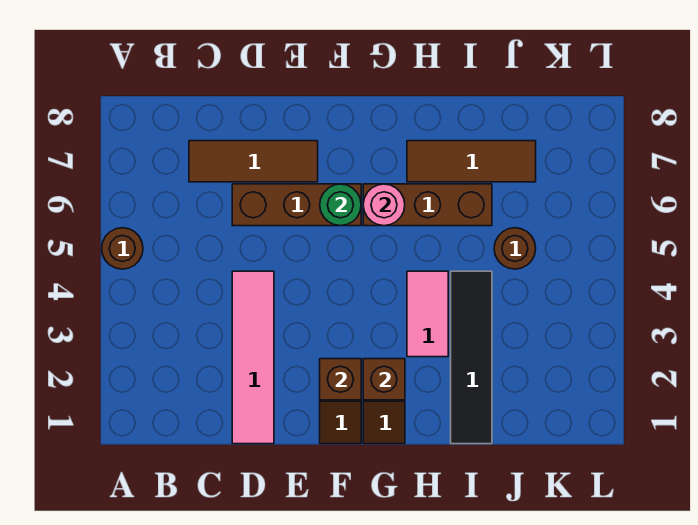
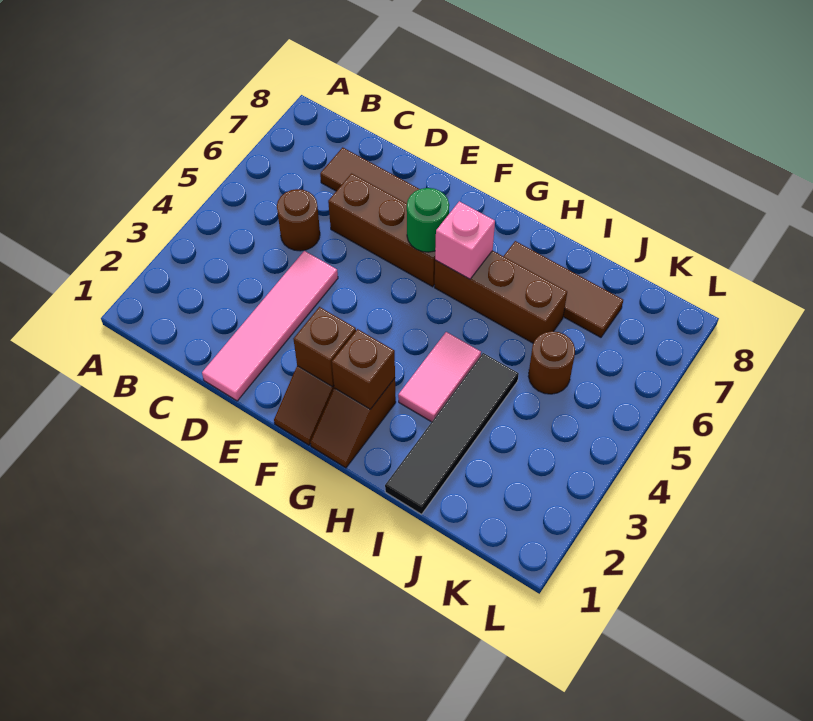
brown 1x1 round brick [102,228,143,269] -> brown 1x1 round brick moved to [277,189,320,251]
pink 1x1 round brick [363,184,405,226] -> pink 1x1 brick [435,201,495,279]

